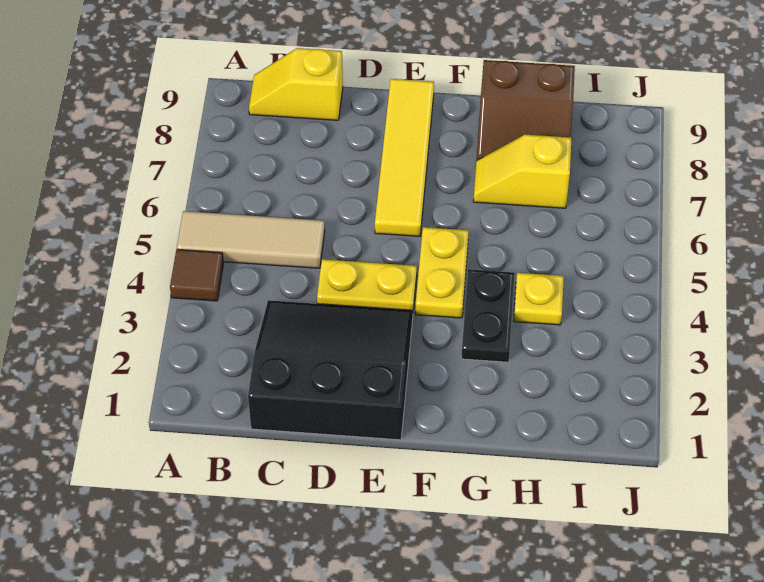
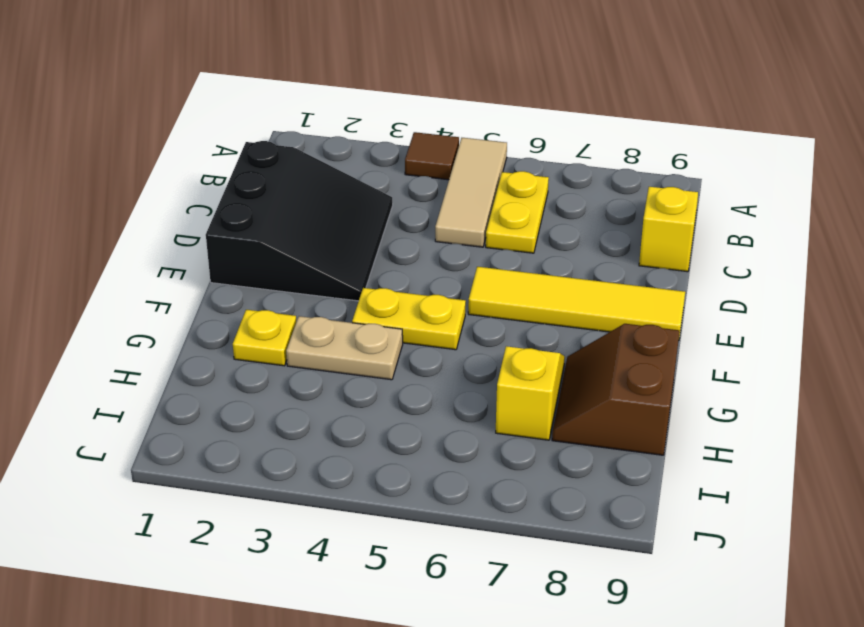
yellow 1x2 plate [317,259,417,310] -> yellow 1x2 plate moved to [486,171,549,253]
black 1x2 plate [461,269,515,362] -> tan 1x2 plate [286,316,403,380]
yellow 1x1 plate [514,273,564,325] -> yellow 1x1 plate moved to [233,310,296,366]

